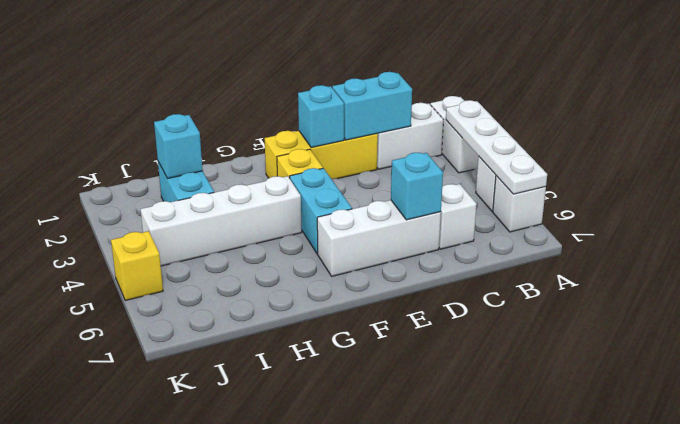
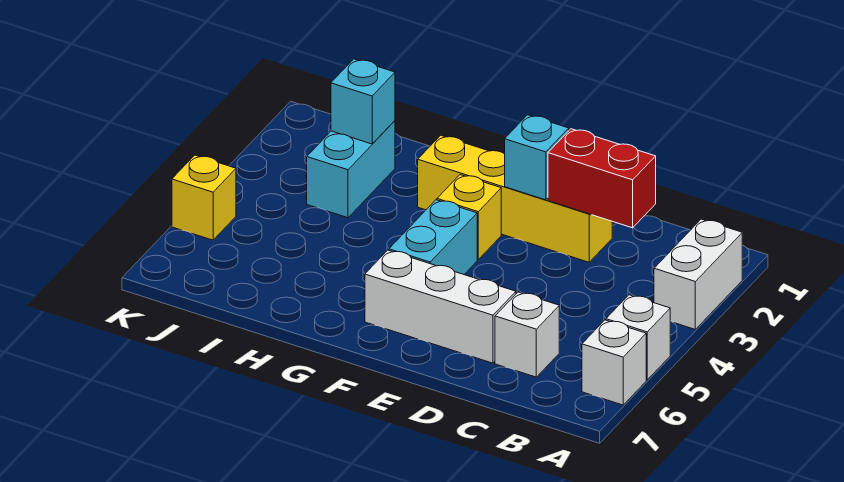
white 1x4 plate [446,100,547,194] -> none
white 1x2 brick [377,103,443,169] -> none
cyan 1x2 brick [332,72,412,140] -> red 1x2 brick [548,129,656,228]
yellow 1x3 brick [265,131,378,179] -> yellow 1x4 brick [418,135,612,262]
cyan 1x1 brick [391,153,443,220] -> none
white 1x4 brick [140,176,302,266] -> none

